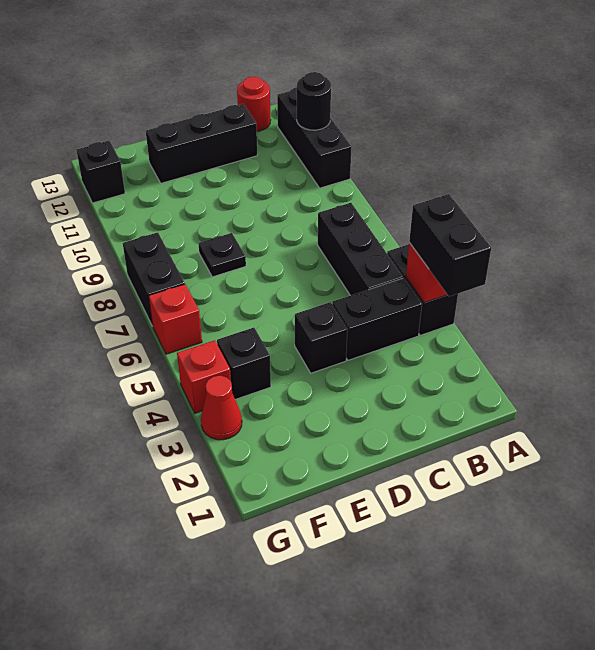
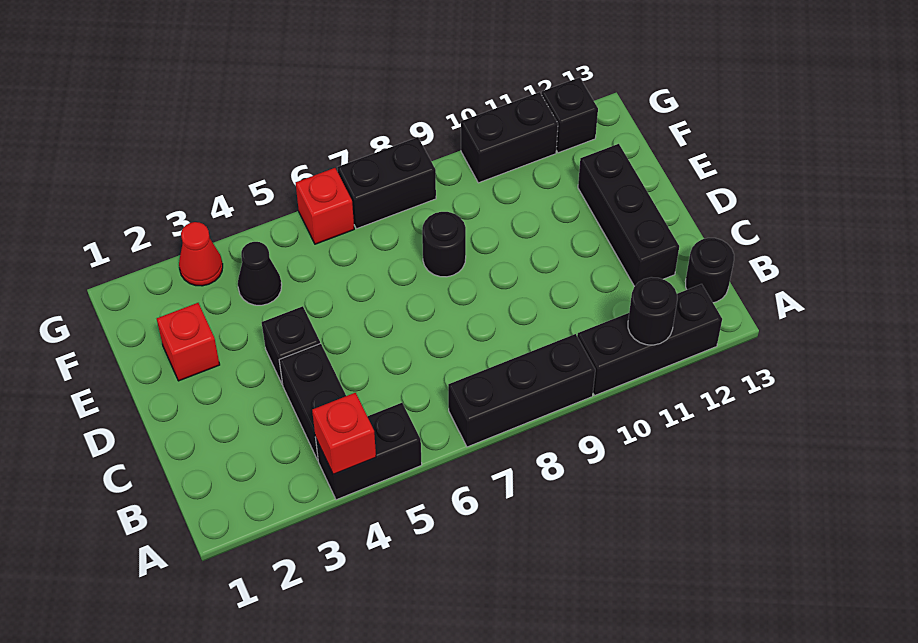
black 1x2 brick [409,194,491,296] -> black 1x2 brick moved to [461,92,558,183]
black 1x3 brick [318,203,403,296] -> black 1x3 brick moved to [448,334,595,447]
red 1x1 round brick [237,77,271,131] -> black 1x1 round brick [685,238,734,303]
black 1x1 plate [198,233,246,277] -> black 1x1 round brick [422,212,466,277]
black 1x1 brick [217,328,271,399] -> black 1x1 cone [238,242,282,305]
red 1x1 brick [177,340,231,413] -> red 1x1 brick moved to [157,303,220,381]

